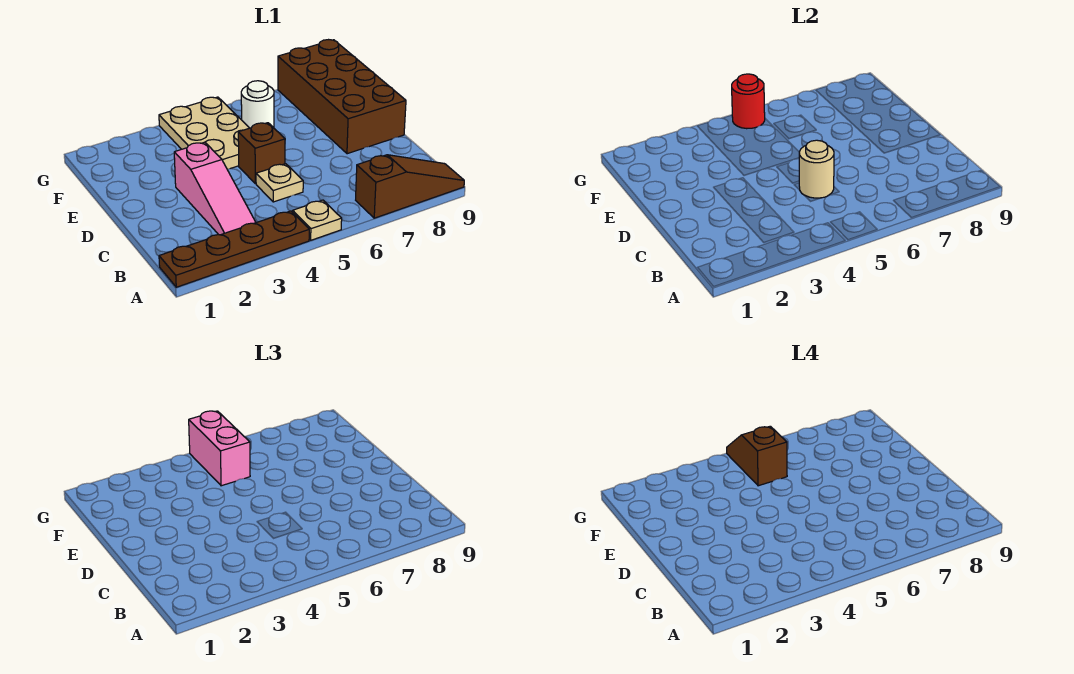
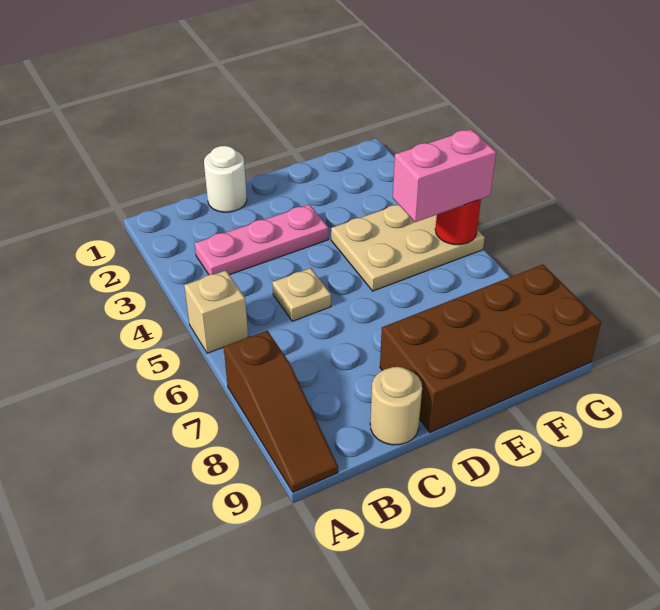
brown 1x4 plate [159,211,309,287] -> none
tan 1x1 plate [293,200,342,240] -> tan 1x1 brick [184,270,248,353]
pink 1x3 slope [174,142,256,235] -> pink 1x3 plate [195,204,328,275]
tan 1x1 round brick [799,140,834,198] -> tan 1x1 round brick moved to [370,367,422,445]
brown 1x1 brick [238,123,285,184] -> none
brown 1x2 slope [727,426,787,486] -> none
white 1x1 round brick [241,81,274,128] -> white 1x1 round brick moved to [204,146,247,212]

